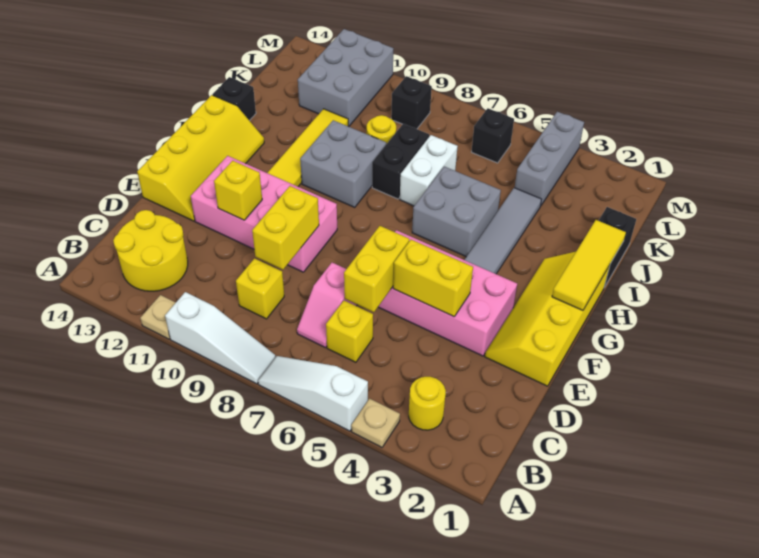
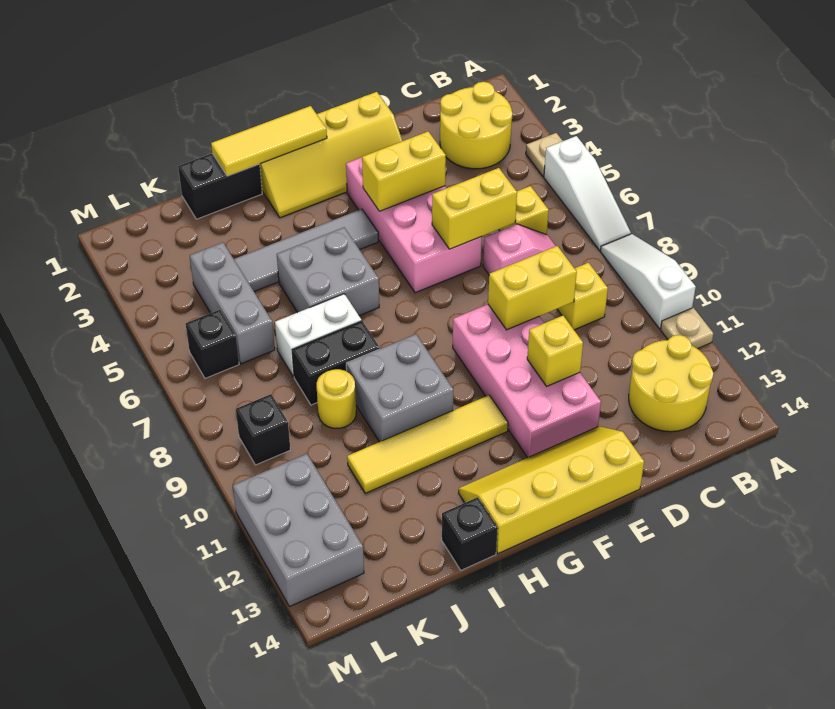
yellow 1x1 round brick [409,377,446,430] -> yellow 2x2 round brick [440,82,512,169]
yellow 1x2 brick [393,240,473,317] -> yellow 1x2 brick turned to [362,131,446,211]
grey 1x3 brick [515,112,584,206] -> grey 1x3 brick turned to [190,242,275,364]
grey 2x3 brick [298,29,393,126] -> grey 2x3 brick turned to [233,454,364,607]

